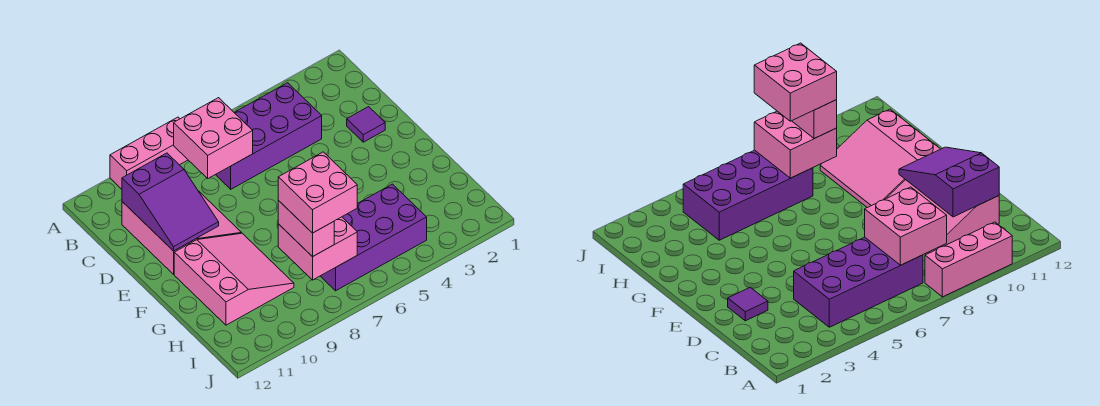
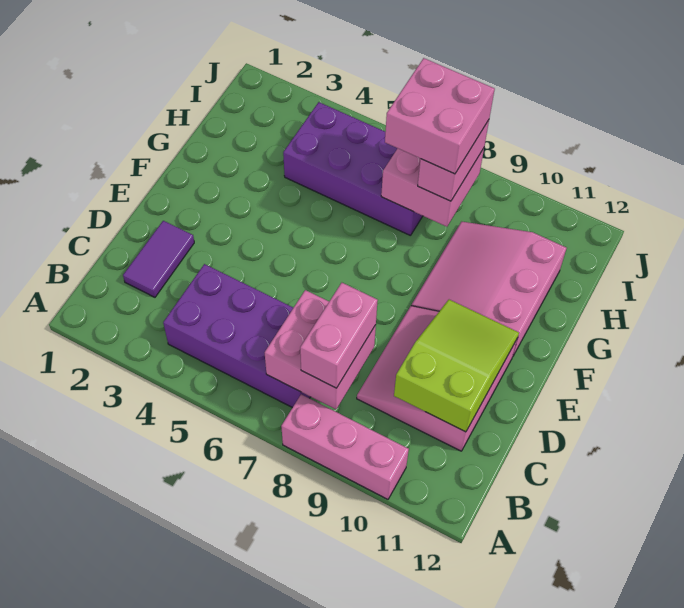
none -> pink 1x2 brick [300,283,378,388]
purple 2x3 slope [122,153,219,251] -> lime 2x3 slope [394,300,519,432]
purple 1x1 tile [347,107,385,142] -> purple 1x2 tile [123,221,194,297]

